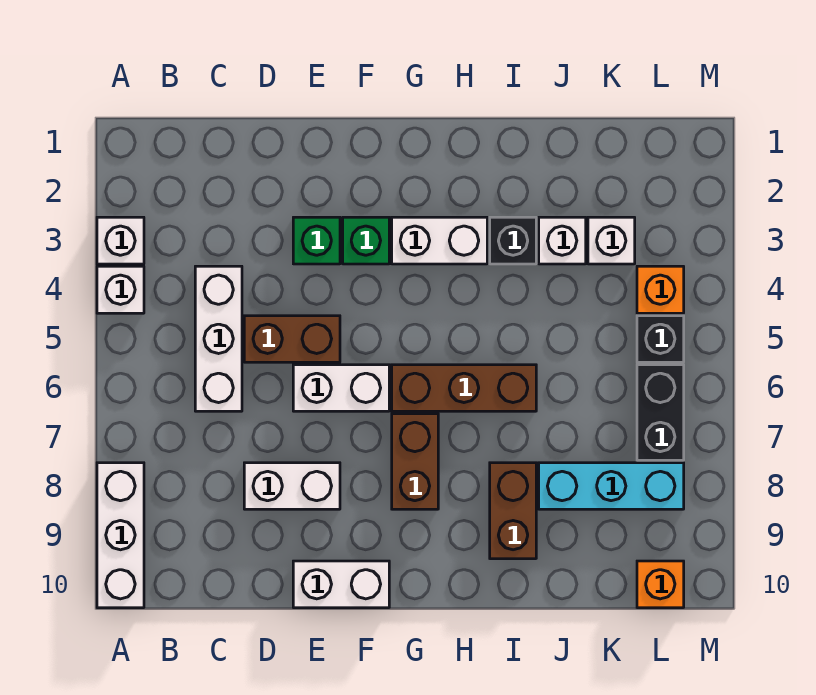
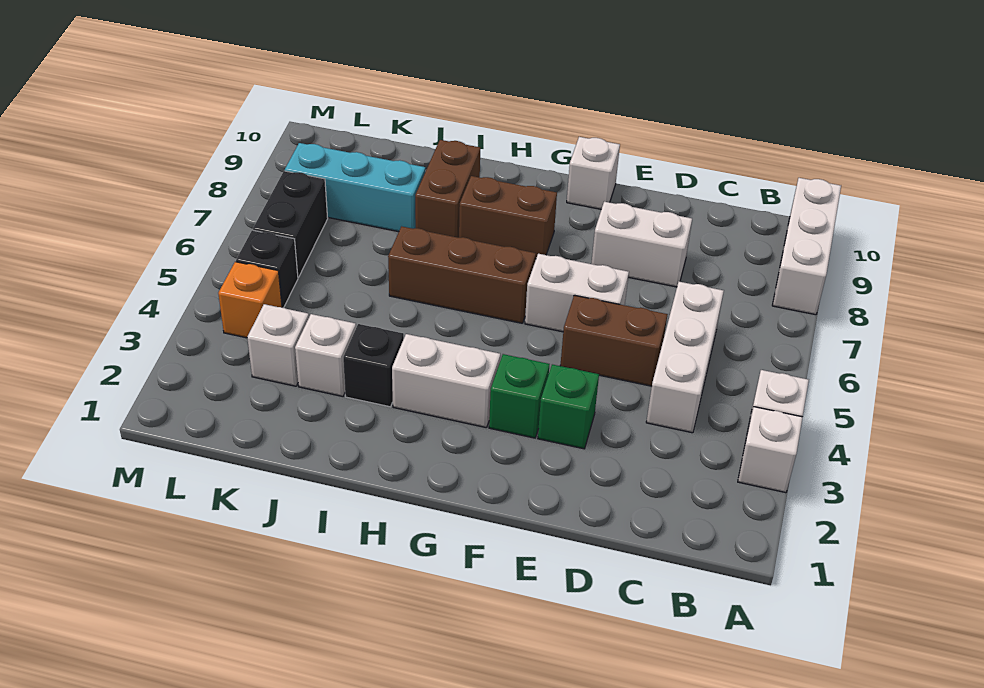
white 1x2 brick [293,561,389,608] -> white 1x1 brick [567,137,620,209]
brown 1x2 brick [392,414,438,509] -> brown 1x2 brick turned to [459,176,557,259]
orange 1x1 brick [637,561,684,608] -> none

